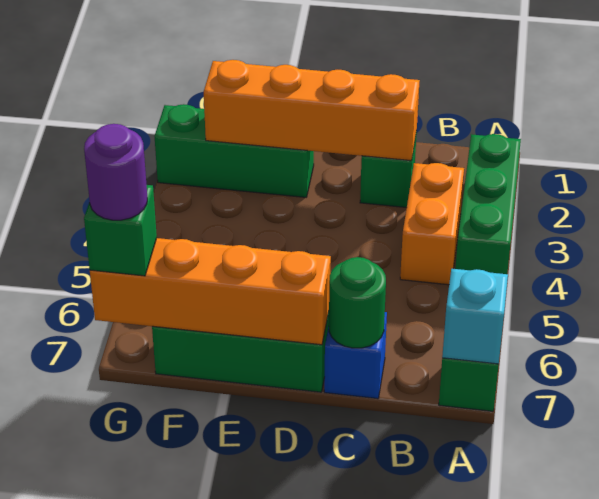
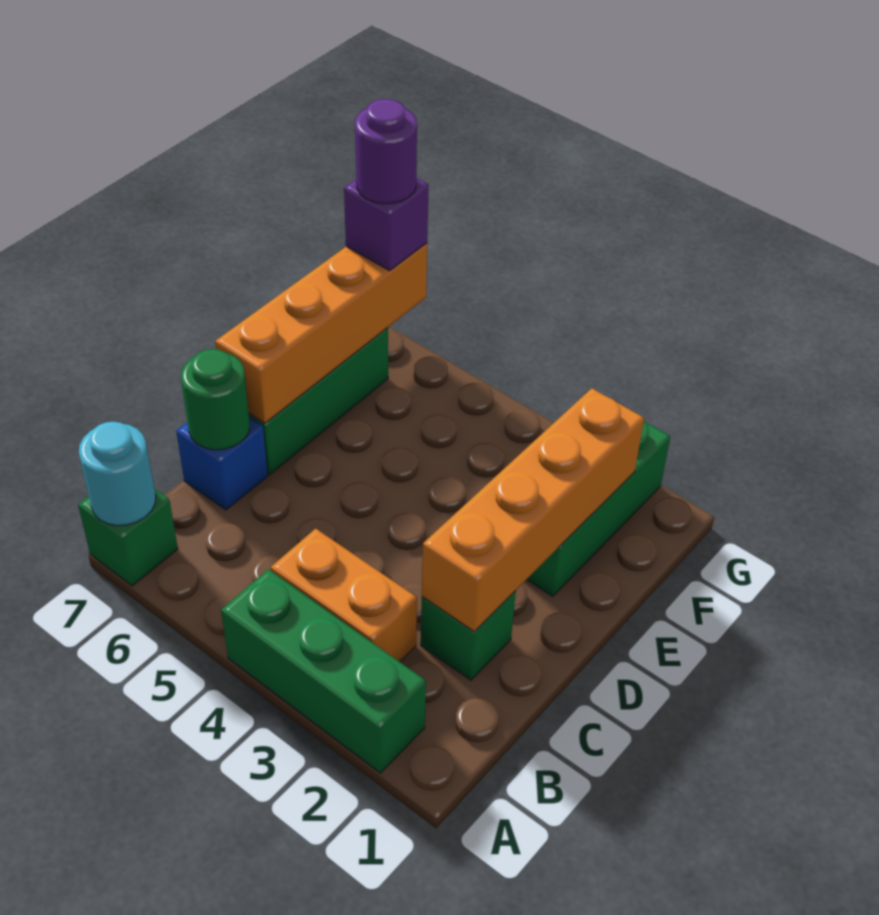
cyan 1x1 brick [442,269,508,364] -> cyan 1x1 round brick [79,422,156,526]
green 1x1 brick [84,185,157,276] -> purple 1x1 brick [344,178,429,271]

